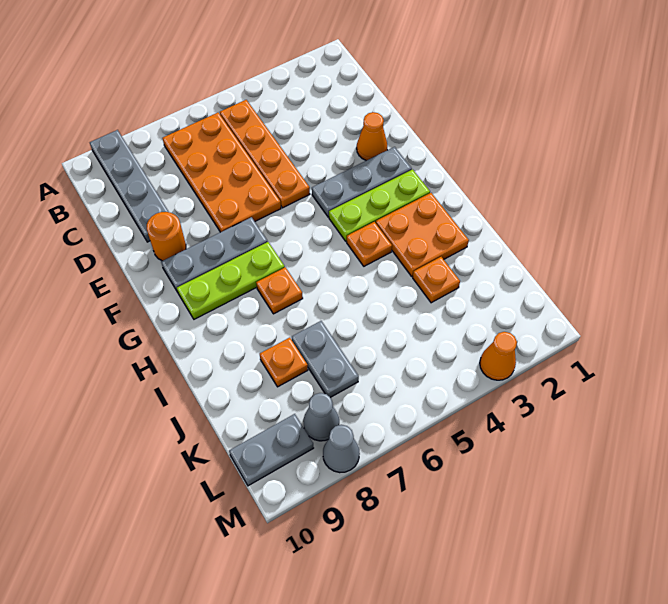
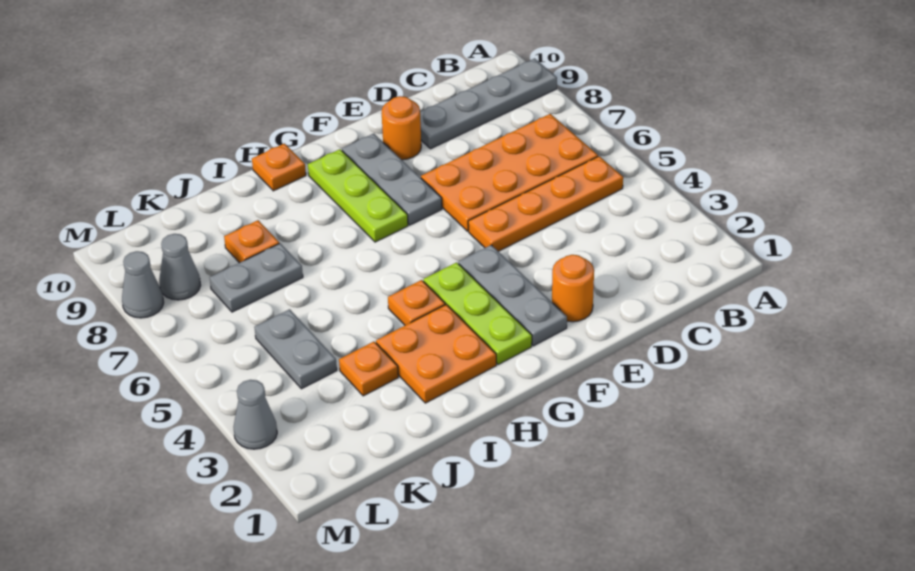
orange 1x1 cone [357,112,387,161] -> orange 1x1 round brick [552,255,594,322]
orange 1x1 plate [256,267,303,314] -> orange 1x1 plate moved to [252,144,306,191]
grey 1x2 plate [229,414,314,486] -> grey 1x2 plate moved to [254,309,337,389]
orange 1x1 cone [480,332,517,380] -> grey 1x1 cone [234,380,277,449]

